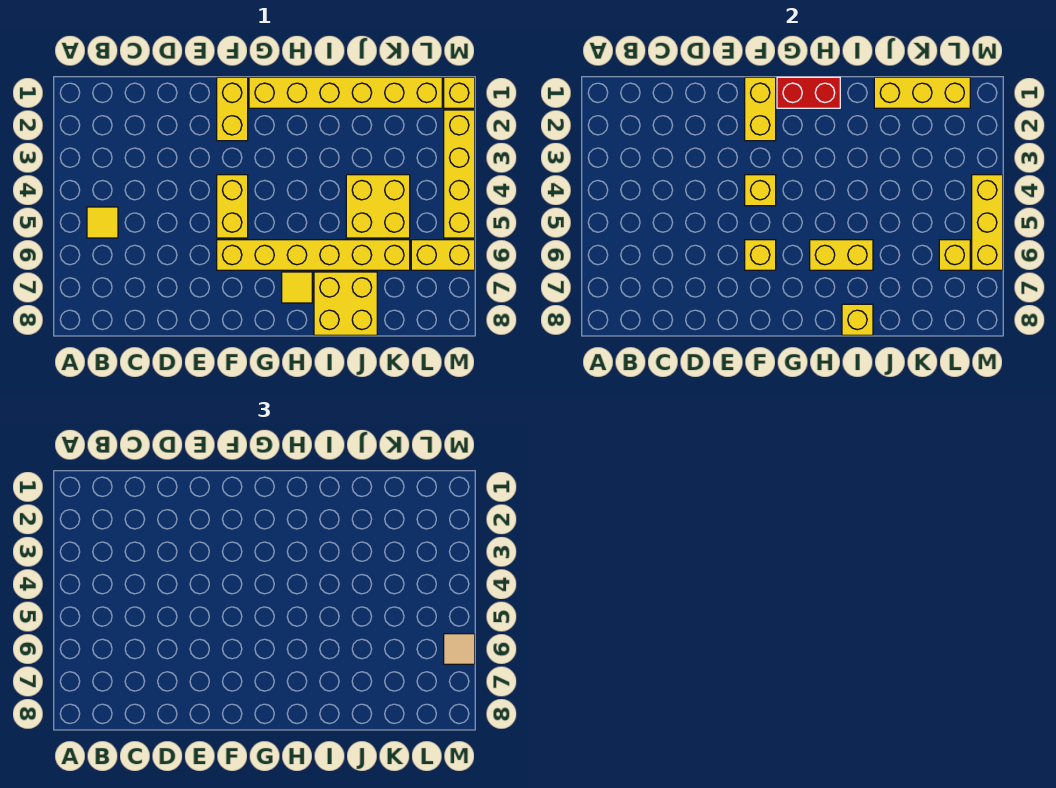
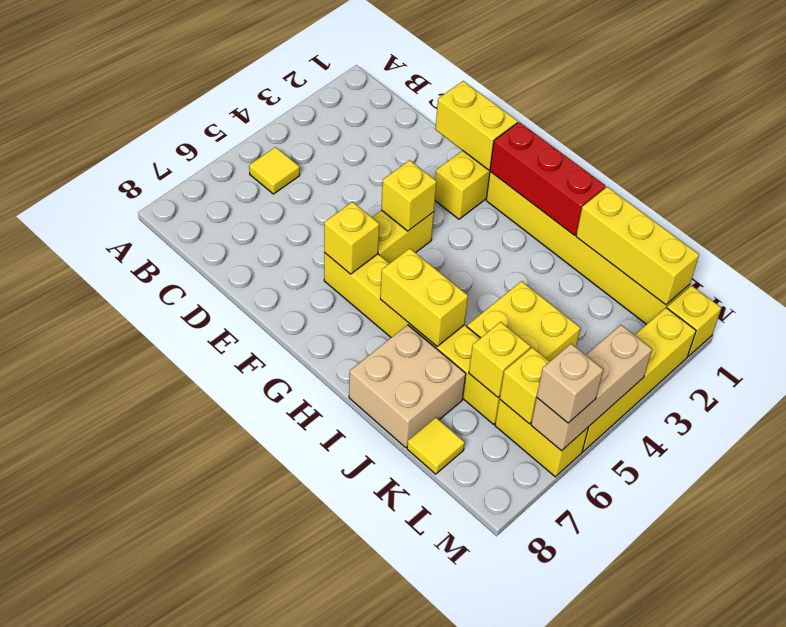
yellow 1x2 brick [745,77,776,141] -> yellow 1x2 brick turned to [435,81,518,170]
red 1x2 brick [777,77,840,108] -> red 1x3 brick [490,122,606,235]
yellow 1x1 tile [282,272,312,303] -> yellow 1x1 tile moved to [407,418,465,474]
yellow 2x2 brick [314,272,377,335] -> tan 2x2 brick [349,325,466,447]
yellow 1x1 brick [842,304,873,335] -> yellow 1x1 brick moved to [469,322,531,397]
yellow 1x3 brick [972,175,1003,270] -> tan 1x3 brick [531,325,652,451]
tan 1x1 tile [444,634,475,664] -> tan 1x1 brick [537,344,603,423]

